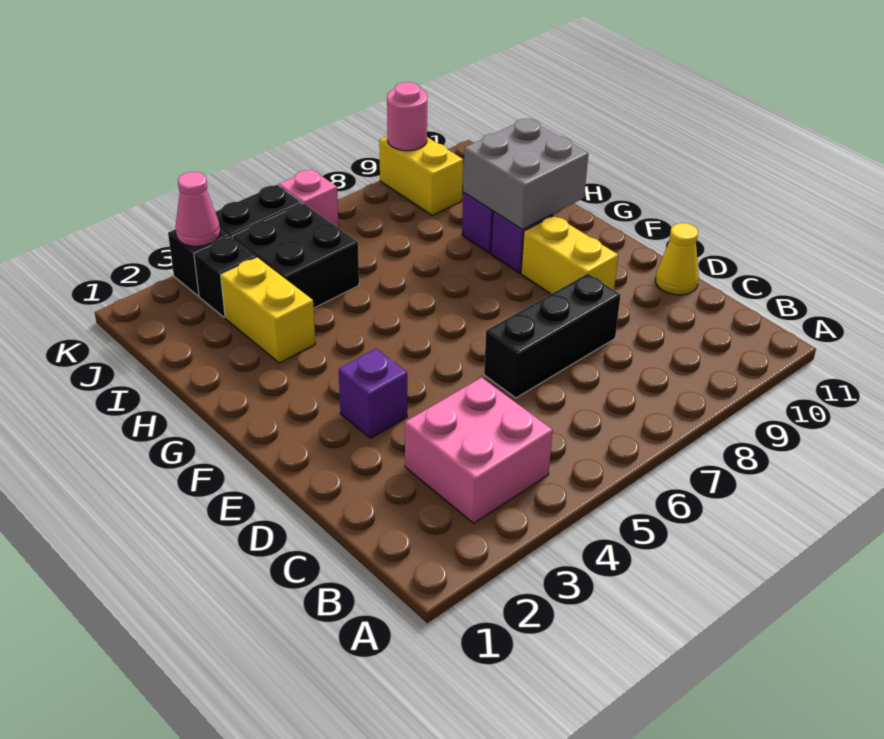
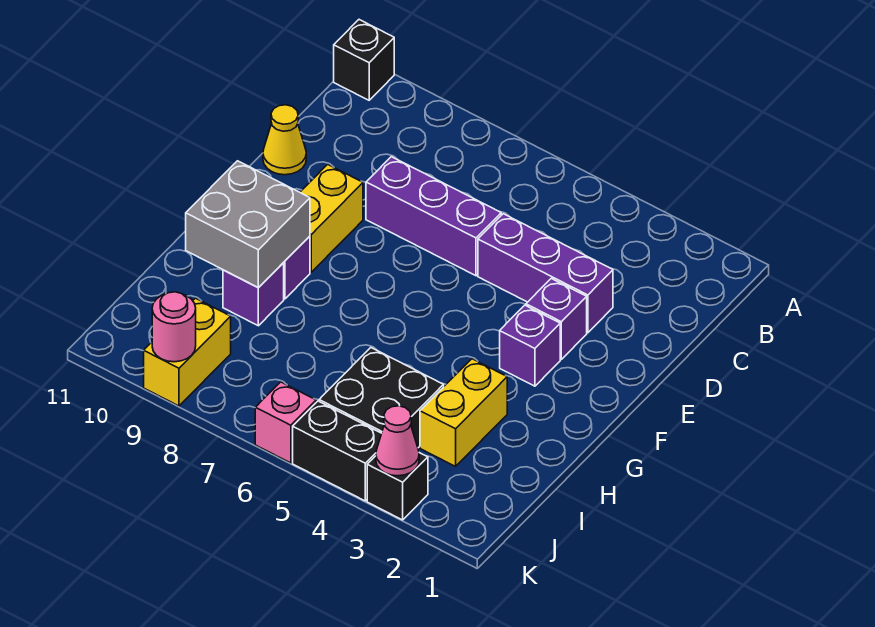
pink 2x2 brick [405,378,553,523] -> none
none -> purple 1x3 brick [478,214,613,333]
black 1x3 brick [484,274,621,398] -> purple 1x3 brick [366,157,501,276]
none -> purple 1x1 brick [500,305,560,386]
black 1x1 brick [194,237,256,317] -> black 1x1 brick moved to [334,20,394,100]

